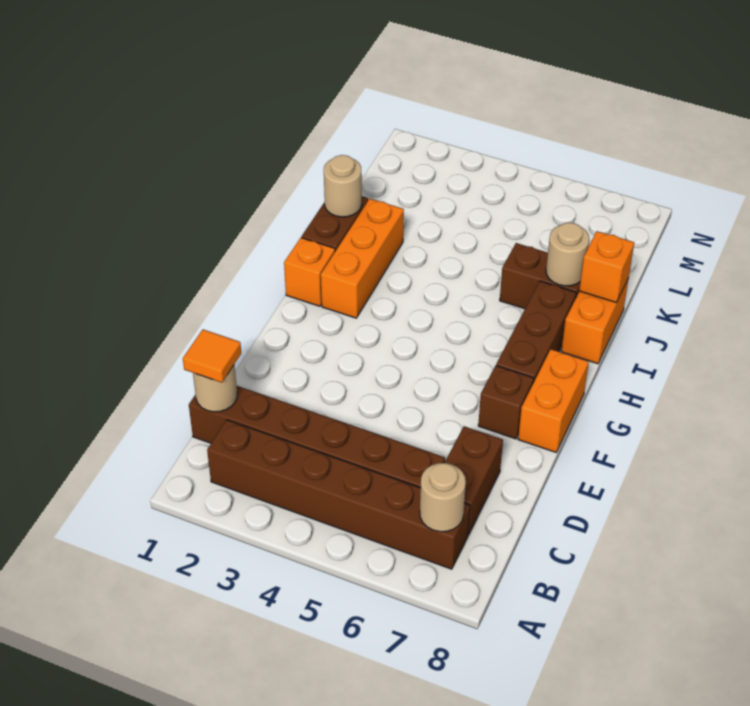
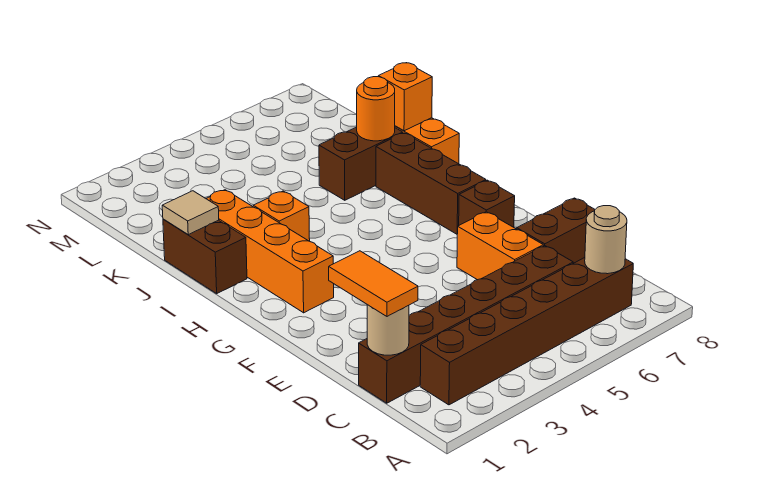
orange 1x1 tile [183,330,241,383] -> orange 1x2 tile [329,251,418,316]
brown 1x2 brick [445,426,503,535] -> brown 1x2 brick turned to [517,198,595,263]
orange 1x2 brick [518,349,589,452] -> orange 1x2 brick moved to [457,212,543,280]
orange 1x1 brick [284,238,335,306] -> orange 1x1 brick moved to [253,191,310,241]
orange 1x3 brick [321,199,404,318] -> orange 1x4 brick [206,190,334,313]
tan 1x1 round brick [324,155,362,217] -> tan 1x1 tile [162,191,219,235]
tan 1x1 round brick [546,223,589,286] -> orange 1x1 round brick [356,77,395,141]

